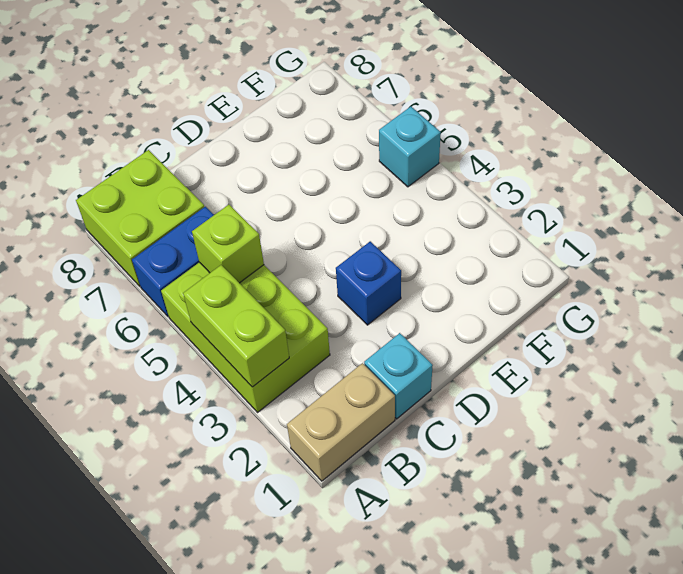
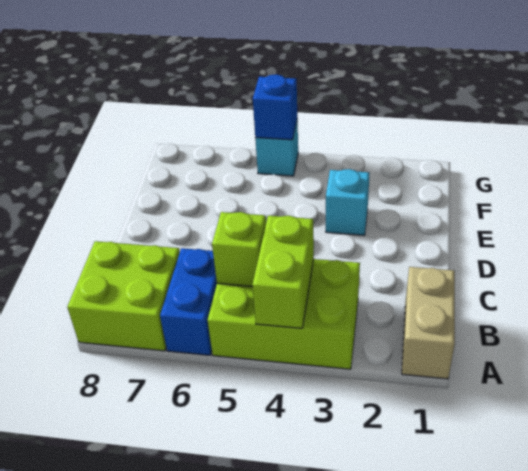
lime 1x2 brick [183,265,289,387] -> lime 1x2 brick turned to [252,216,314,328]
cyan 1x1 brick [364,333,433,419] -> cyan 1x1 brick moved to [326,169,370,235]
blue 1x1 brick [336,241,401,325] -> blue 1x1 brick moved to [253,74,297,140]

